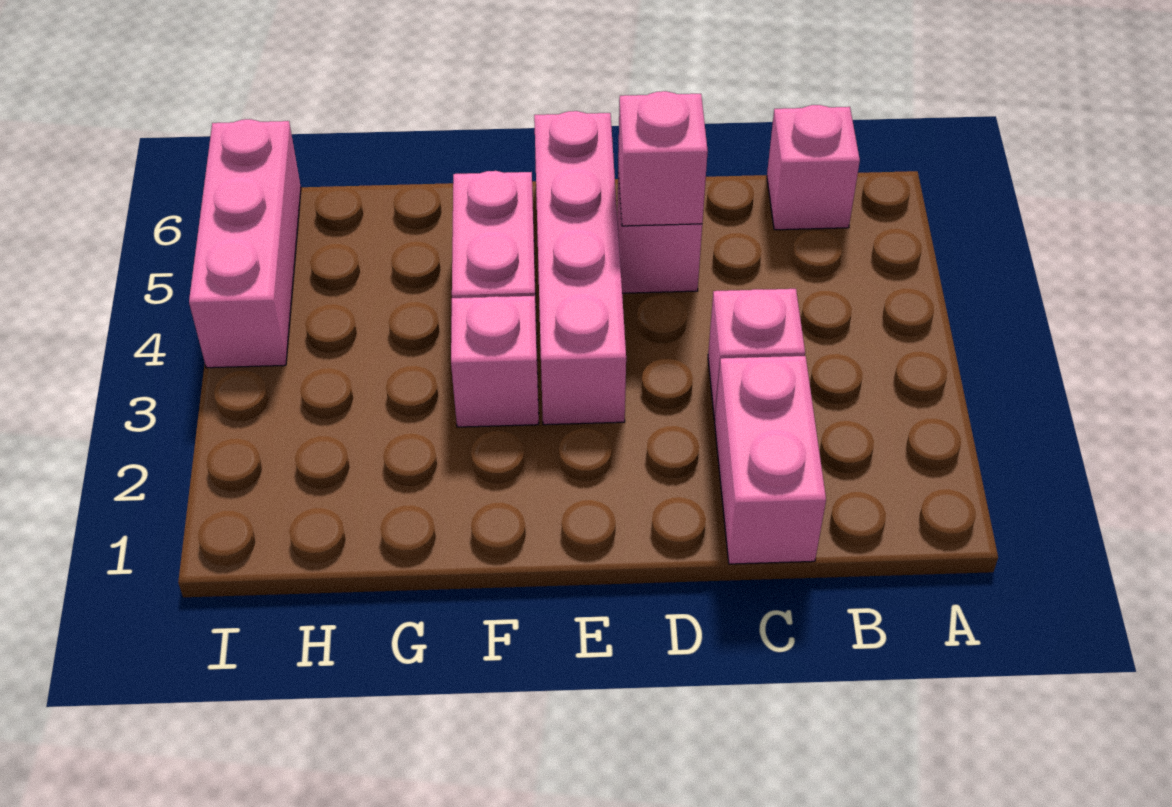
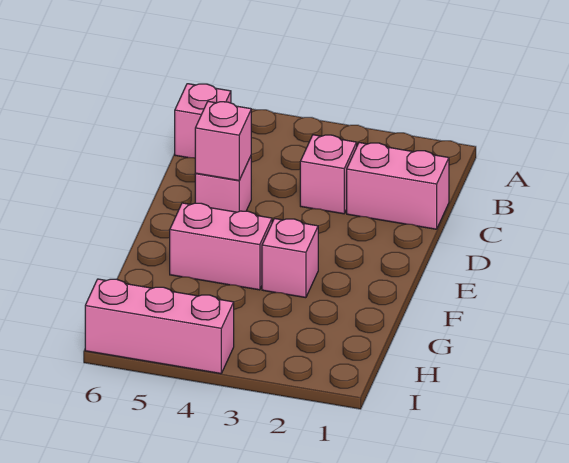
pink 1x4 brick [534,111,626,425] -> none

